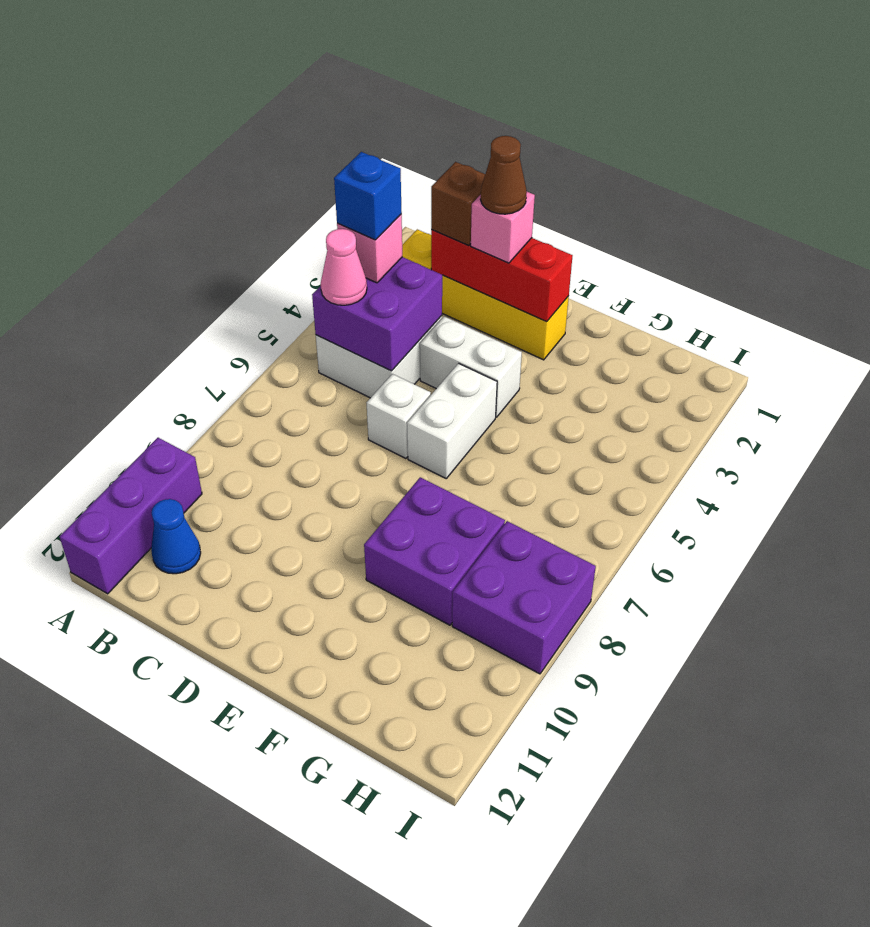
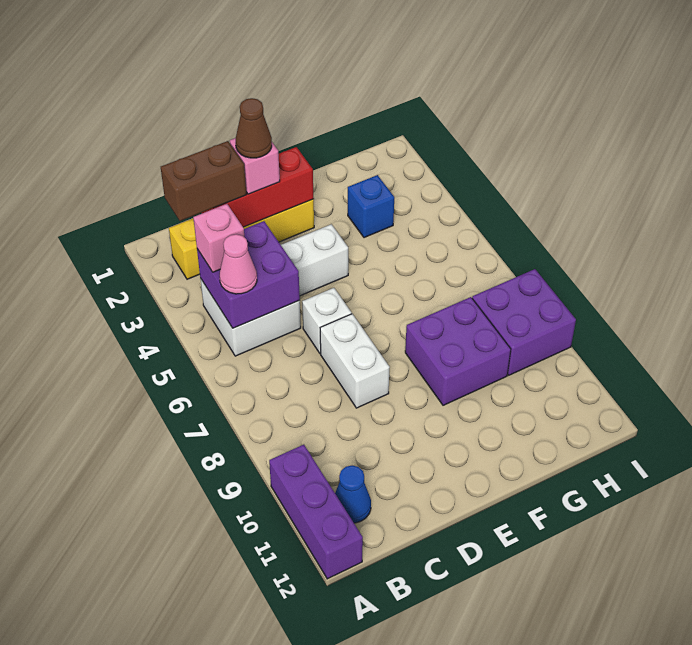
blue 1x1 brick [334,152,402,240] -> blue 1x1 brick moved to [348,175,394,238]
brown 1x1 brick [431,162,485,246] -> brown 1x2 brick [161,141,246,221]
white 1x2 brick [407,363,497,478] -> white 1x2 brick moved to [320,314,390,408]

